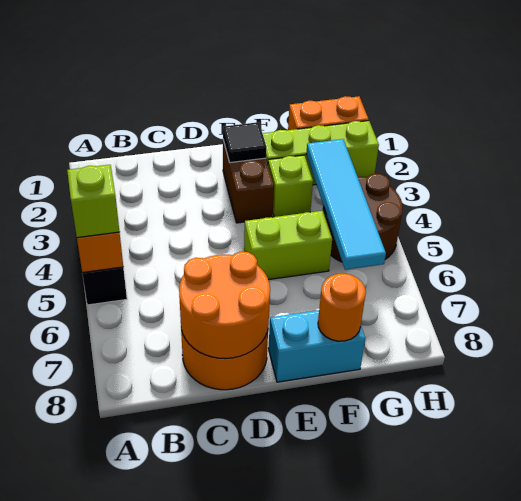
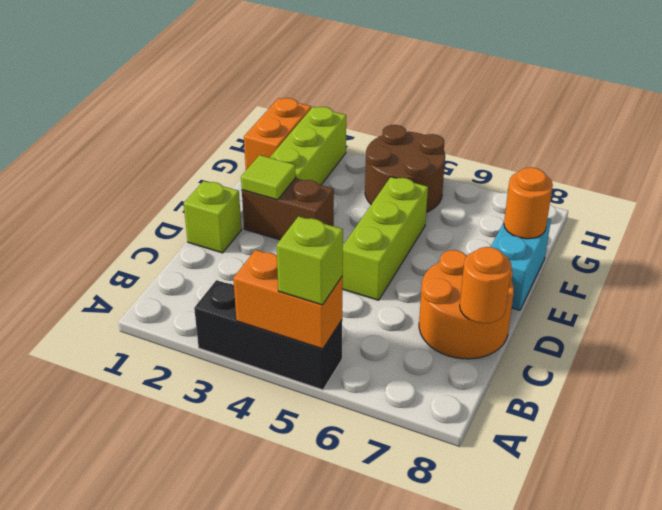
orange 2x2 round brick [179,252,270,359] -> orange 1x1 round brick [460,247,512,323]
black 1x1 tile [223,122,267,163] -> lime 1x1 tile [241,155,296,200]
lime 1x2 brick [244,211,332,280] -> lime 1x3 brick [342,177,428,300]
lime 1x1 brick [268,155,313,217] -> lime 1x1 brick moved to [184,181,242,253]
cyan 1x4 tile [306,139,386,270] -> none

